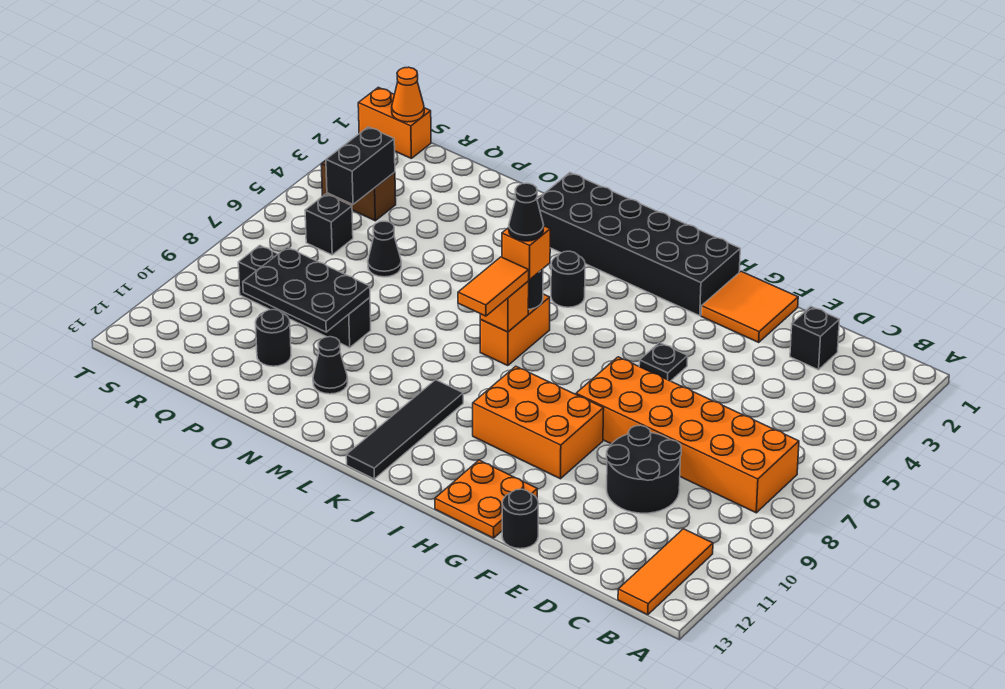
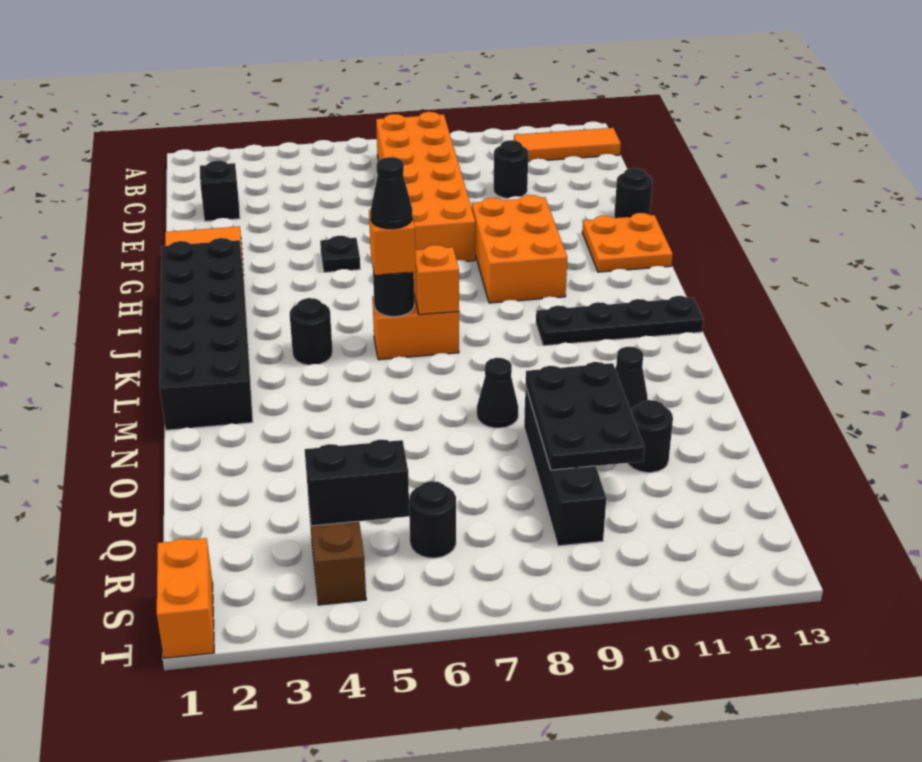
black 2x2 round brick [606,425,681,513] -> black 1x1 round brick [494,140,528,198]
orange 1x2 tile [458,257,529,316] -> none
black 1x4 tile [346,380,463,479] -> black 1x4 plate [536,296,704,346]
black 1x1 cone [368,221,401,277] -> black 1x1 cone moved to [477,357,518,428]
black 1x1 brick [305,194,353,255] -> black 1x1 round brick [409,481,456,558]
orange 1x1 cone [392,67,424,122] -> none

